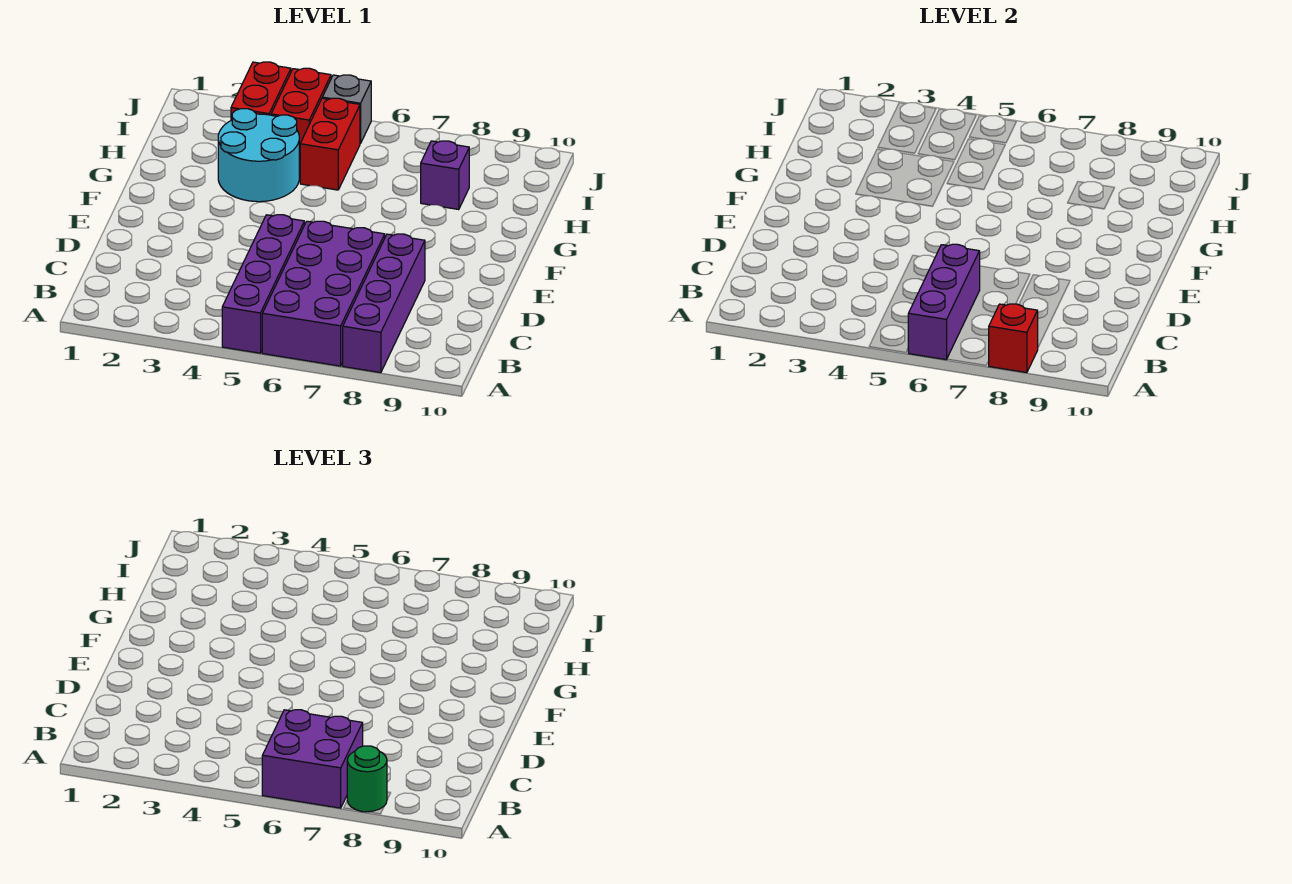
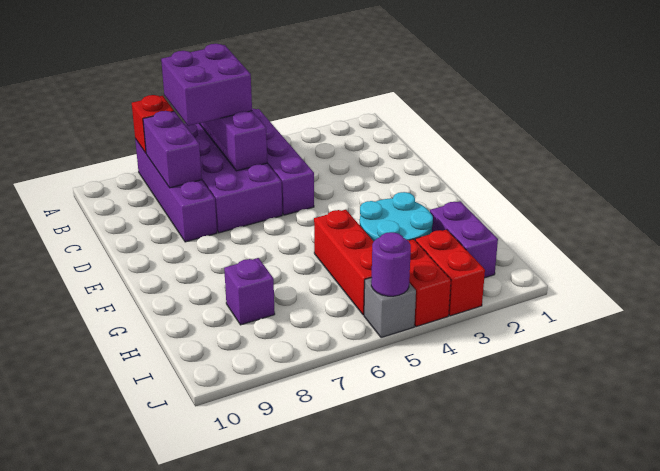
green 1x1 round brick [347,746,387,812] -> none
none -> purple 1x2 brick [143,111,202,188]
none -> purple 1x2 brick [430,201,498,278]
red 1x2 brick [300,98,360,190] -> red 1x3 brick [314,210,374,315]
none -> purple 1x1 round brick [371,232,411,296]

